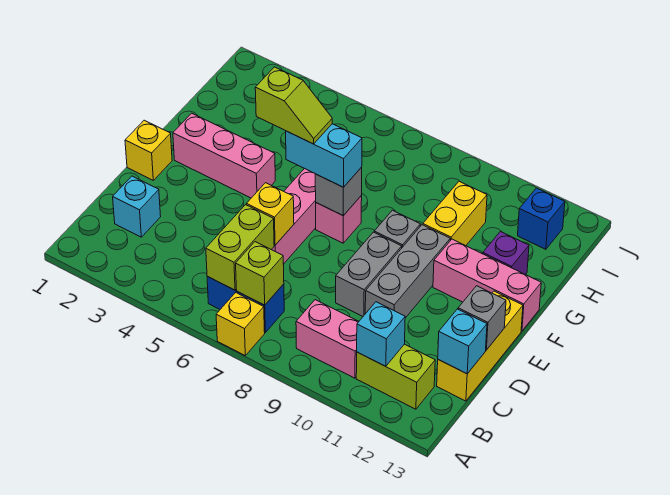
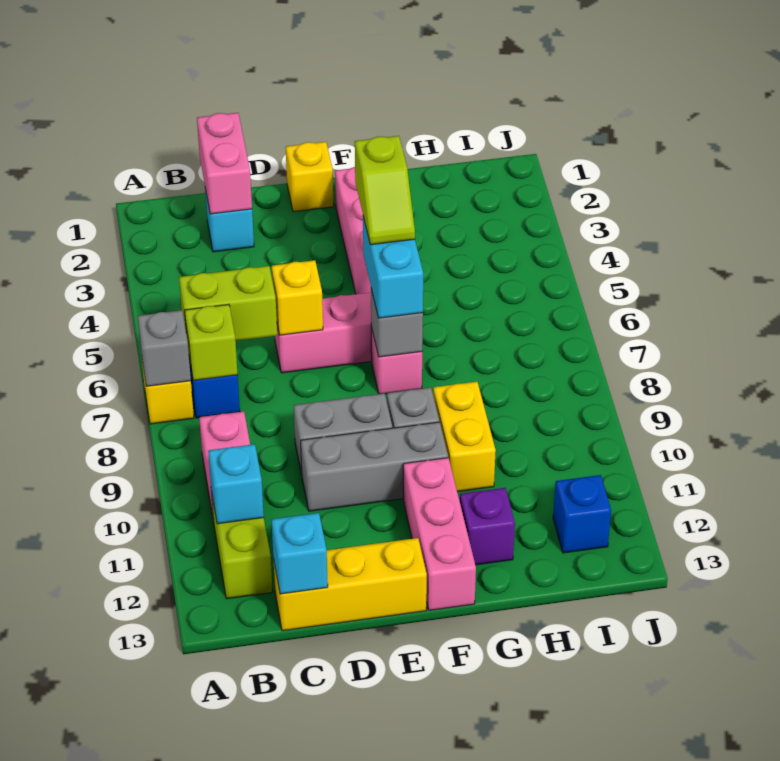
none -> pink 1x2 brick [197,113,252,214]
grey 1x1 brick [458,286,506,350] -> grey 1x1 brick moved to [138,310,191,386]
yellow 1x2 brick [423,181,487,246] -> yellow 1x2 brick turned to [433,382,496,492]

